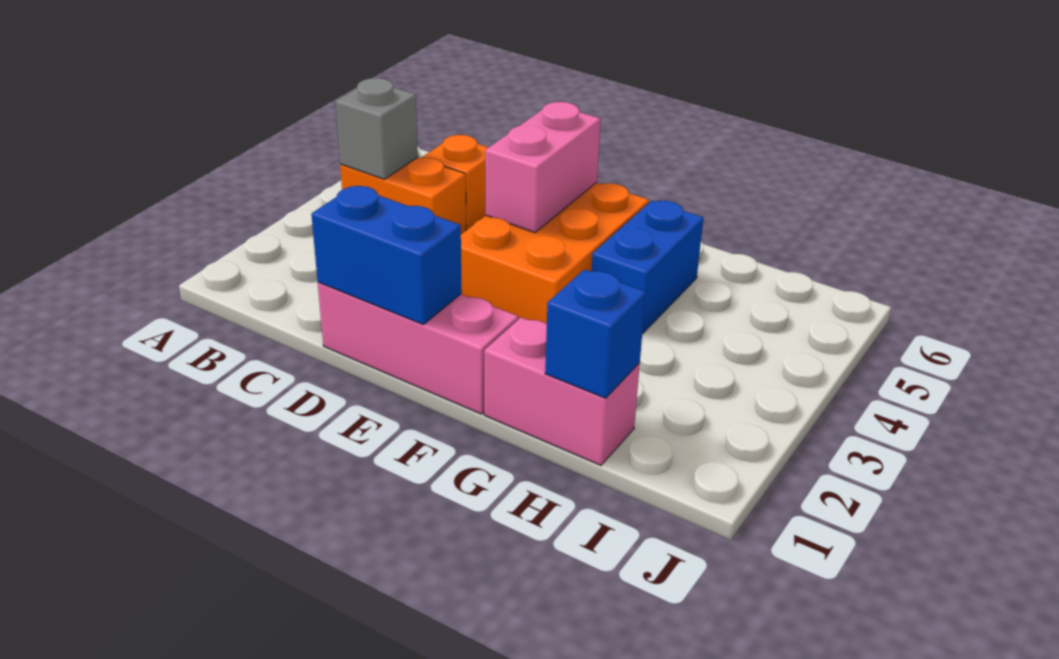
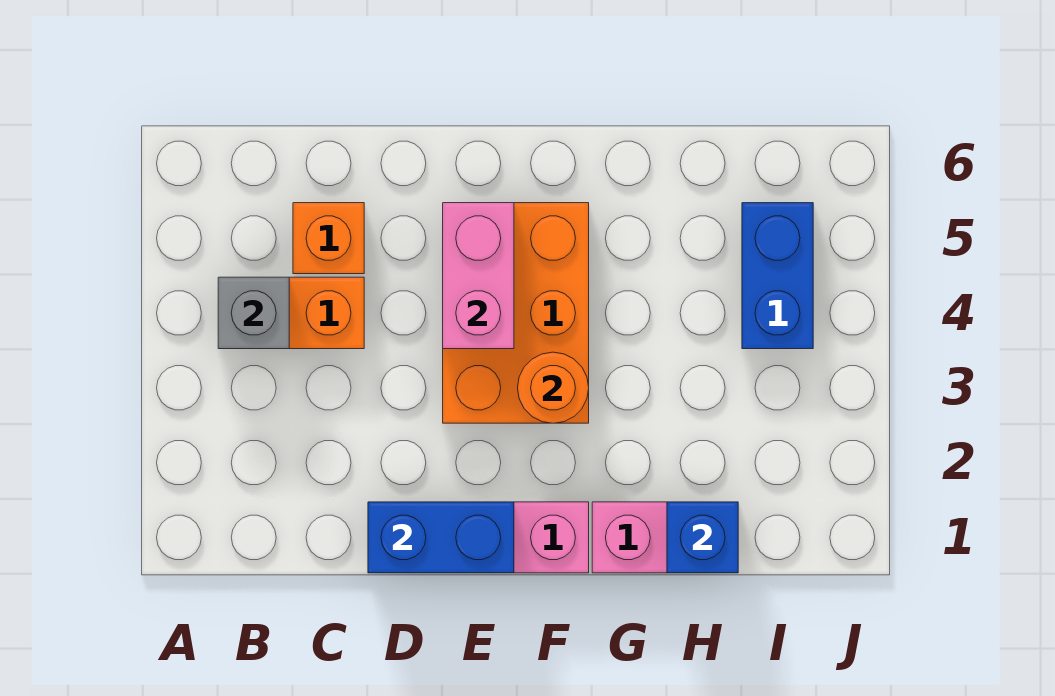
none -> orange 1x1 round brick [518,352,589,423]
blue 1x2 brick [591,201,703,334] -> blue 1x2 brick moved to [742,203,813,349]

